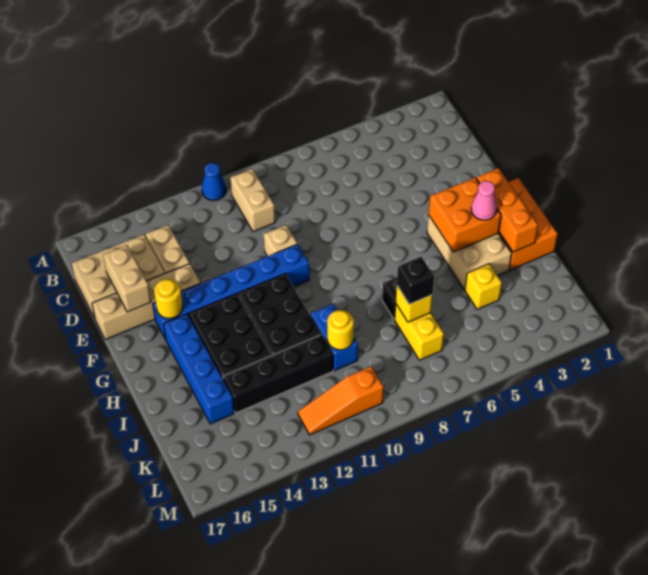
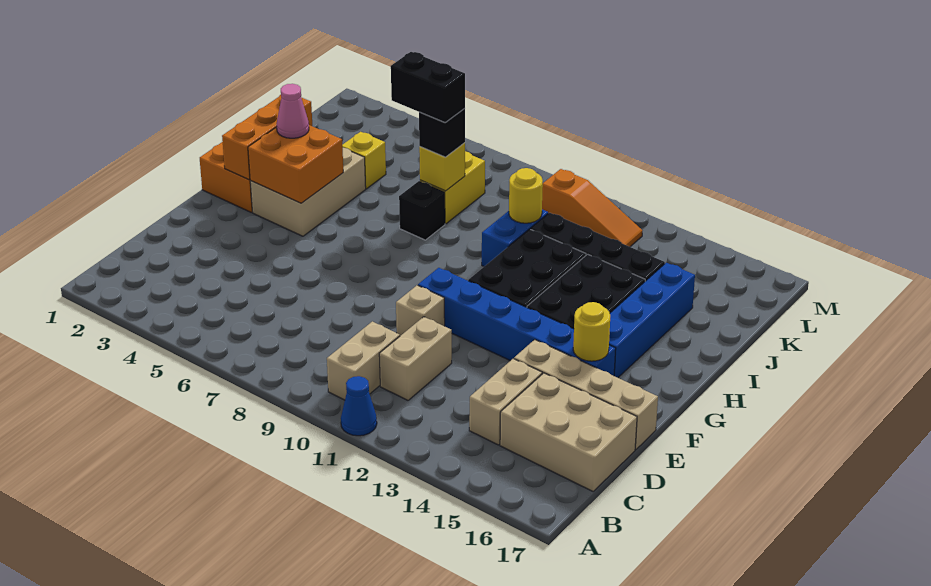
tan 1x2 brick [104,245,151,312] -> tan 1x2 brick moved to [379,317,452,400]
none -> black 1x2 brick [391,52,465,123]

